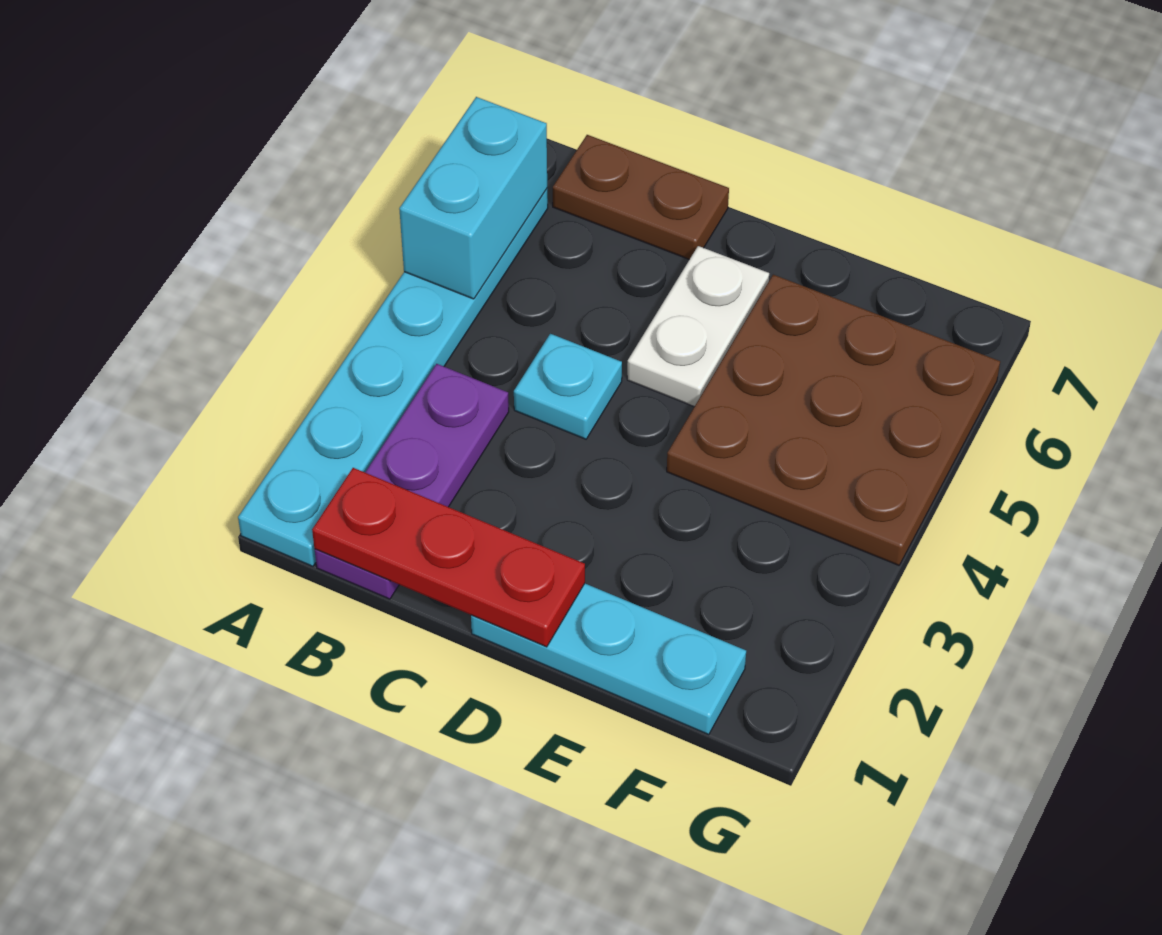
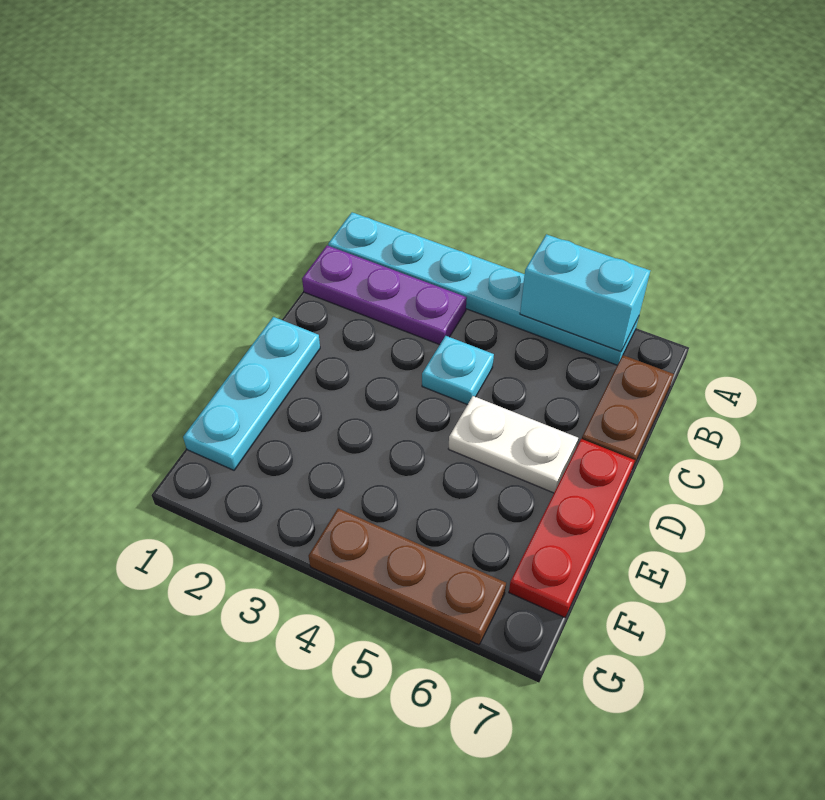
red 1x3 plate [312,468,585,647] -> red 1x3 plate moved to [509,439,635,617]
brown 3x3 plate [667,275,1000,565] -> brown 1x3 plate [309,508,506,645]

